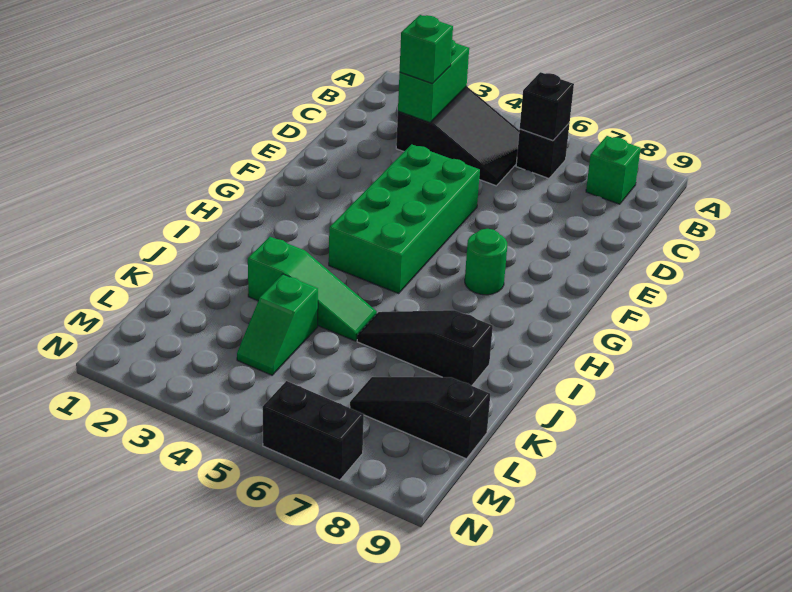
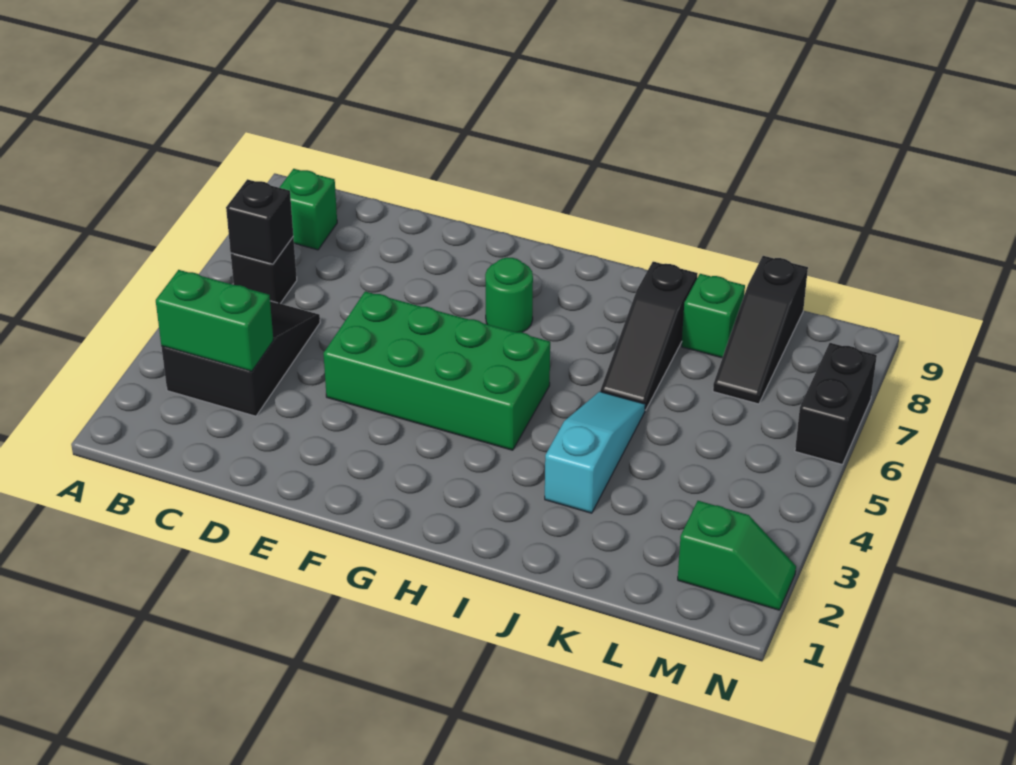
green 1x1 brick [400,15,453,84] -> green 1x1 brick moved to [682,274,745,358]
green 1x3 slope [248,237,377,341] -> cyan 1x3 slope [545,391,645,513]
green 1x2 slope [237,274,318,375] -> green 1x2 slope moved to [678,501,796,610]

